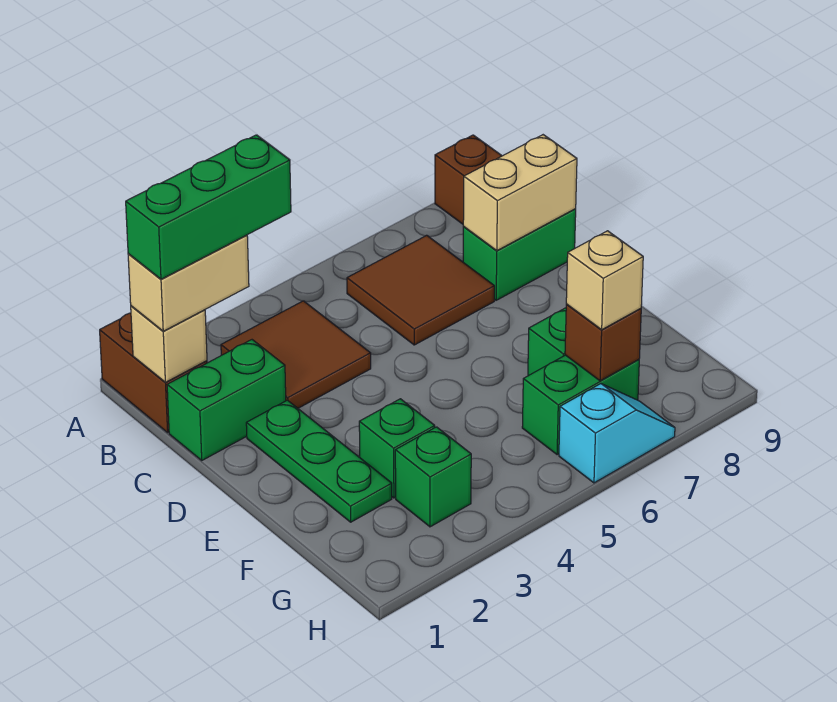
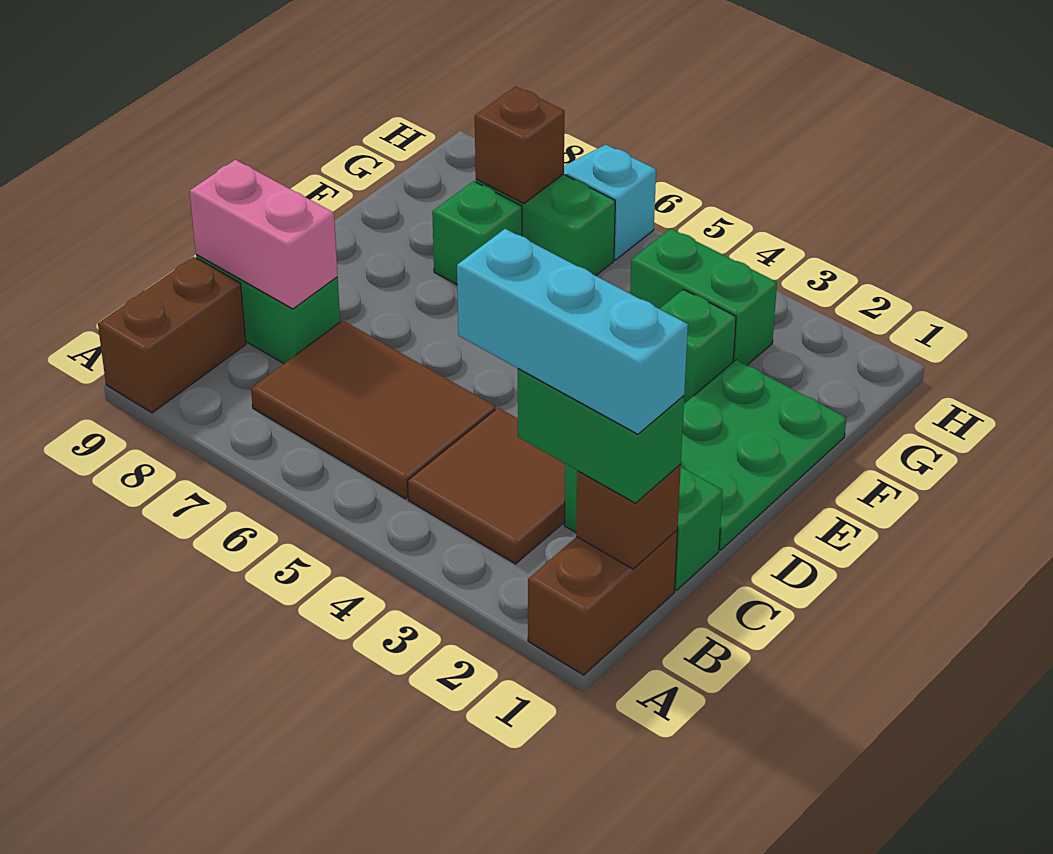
tan 1x1 brick [131,306,207,382] -> brown 1x1 brick [576,464,681,569]
tan 1x2 brick [128,235,249,331] -> green 1x2 brick [518,369,684,503]
green 1x3 brick [126,135,291,279] -> cyan 1x3 brick [457,229,688,434]
brown 2x2 tile [347,235,494,345] -> brown 2x3 tile [251,320,495,499]
tan 1x2 brick [463,135,577,251] -> pink 1x2 brick [190,160,338,309]
green 1x3 plate [246,400,392,522] -> green 2x3 plate [681,360,846,550]
green 1x1 brick [395,427,471,527] -> green 1x2 brick [630,229,777,365]
tan 1x1 brick [566,231,643,330] -> none

